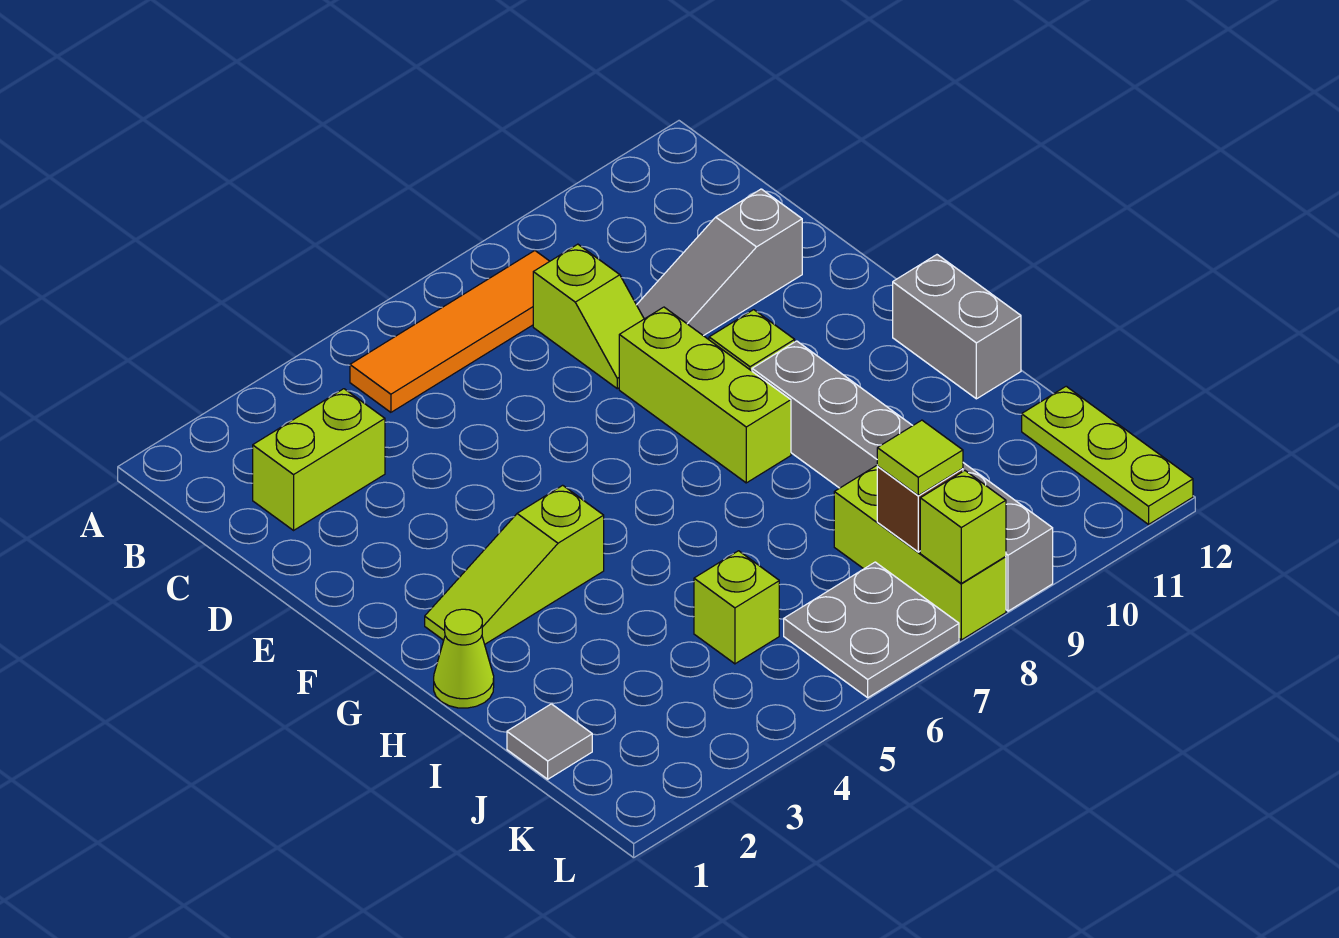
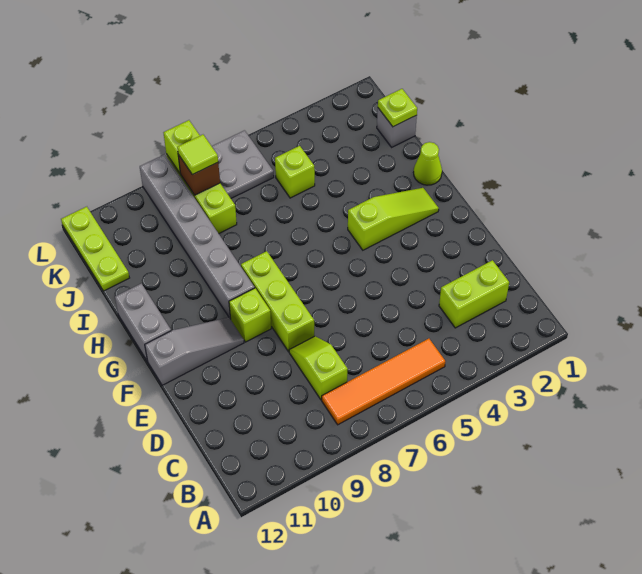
grey 1x3 slope [637,189,802,336] -> grey 1x3 slope moved to [145,317,244,385]
grey 1x1 tile [507,704,592,779] -> grey 1x1 brick [377,108,417,147]
none -> lime 1x1 plate [378,89,417,127]

